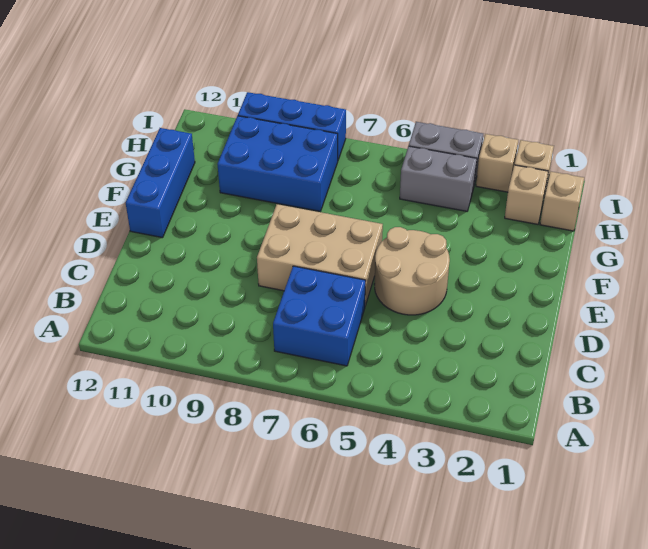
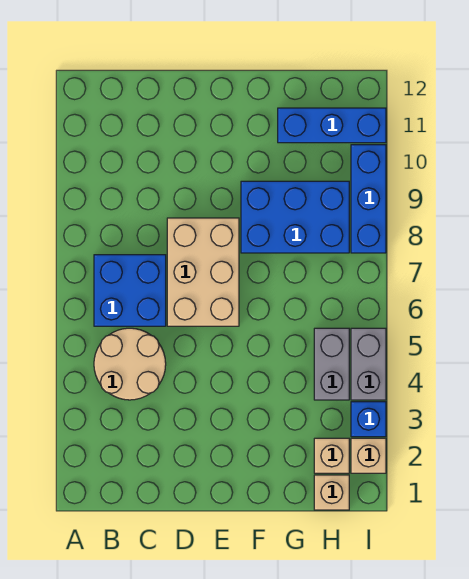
tan 2x2 round brick [374,227,450,315] -> tan 2x2 round brick moved to [94,328,166,400]
blue 1x3 brick [126,128,195,238] -> blue 1x3 brick moved to [278,108,386,143]
blue 2x3 brick [217,116,338,211] -> blue 2x3 brick turned to [241,181,349,253]
tan 1x1 brick [476,134,518,192] -> blue 1x1 brick [351,402,386,437]

